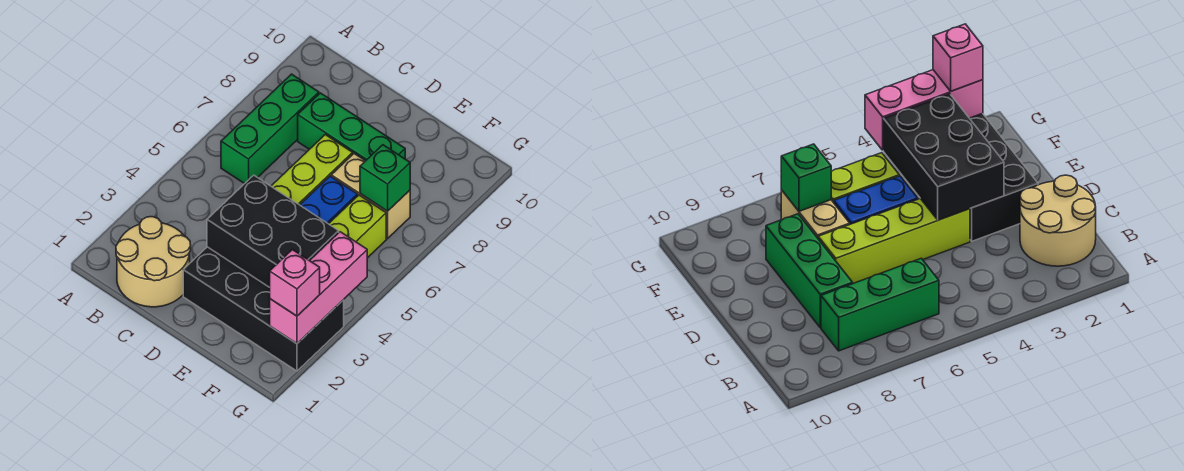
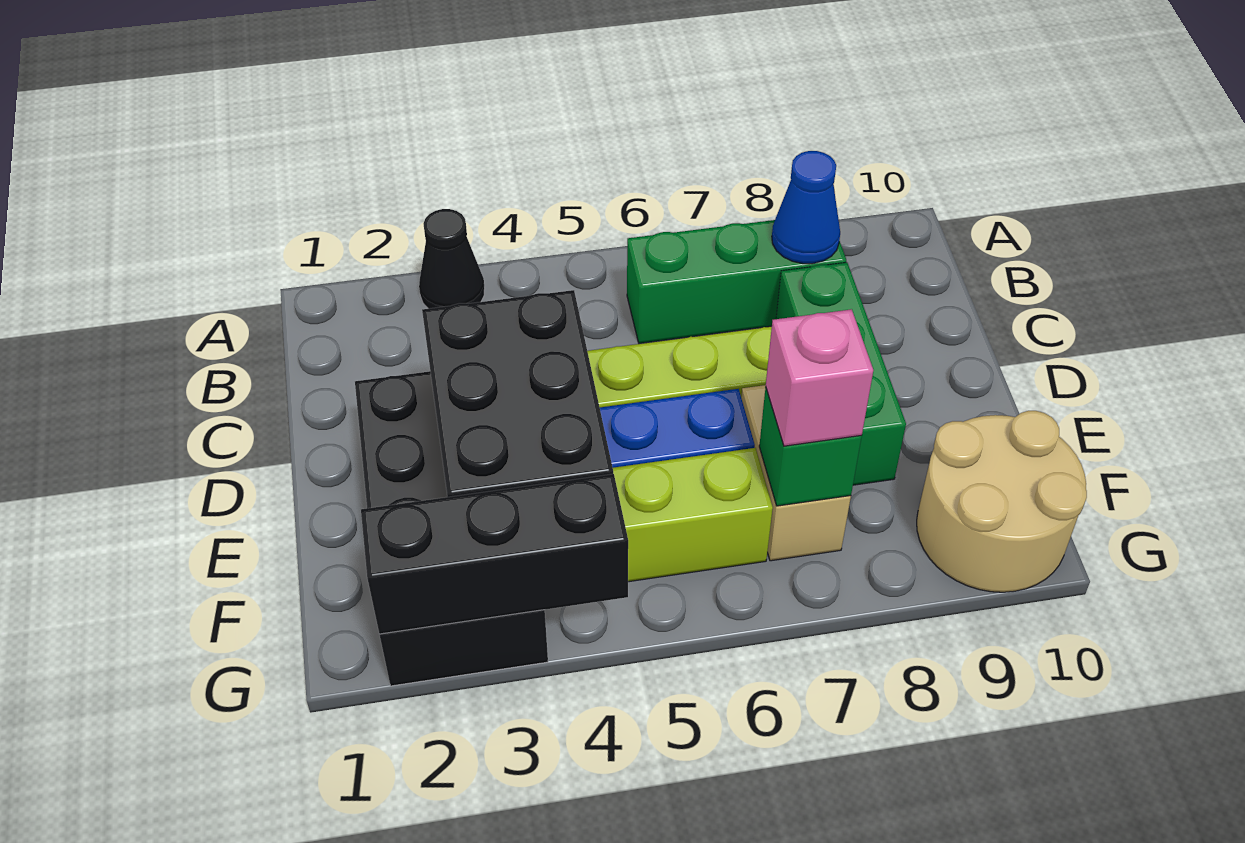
none -> black 1x1 cone [419,209,485,309]
tan 2x2 round brick [116,217,191,307] -> tan 2x2 round brick moved to [917,411,1087,592]
none -> blue 1x1 cone [772,151,840,264]
pink 1x3 brick [270,232,367,344] -> black 1x3 brick [361,474,628,634]
pink 1x1 brick [270,250,320,316] -> pink 1x1 brick moved to [766,309,873,446]

